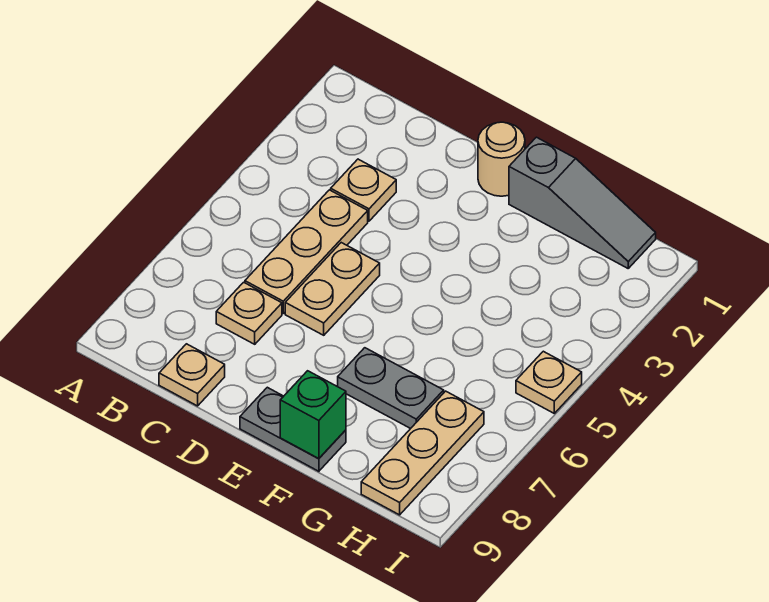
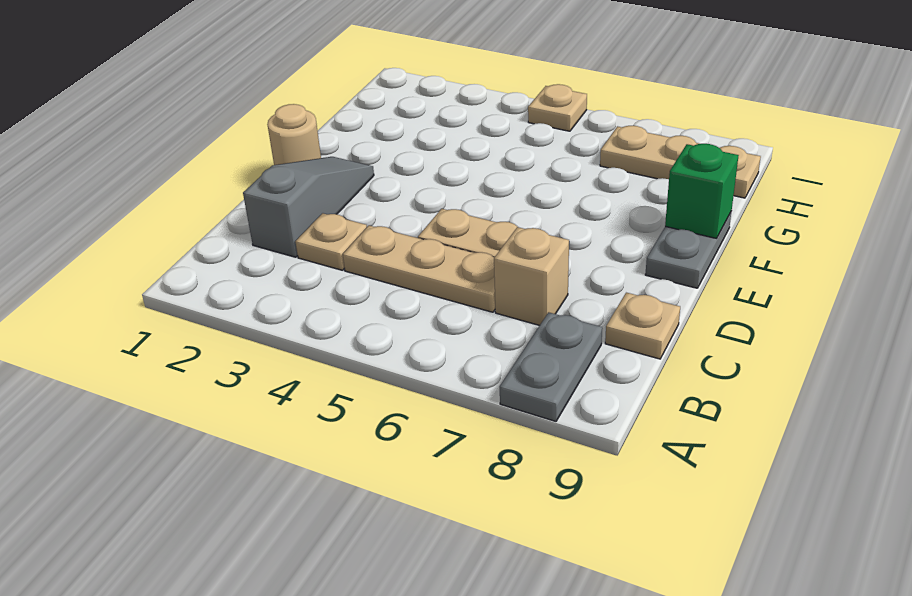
tan 1x1 plate [216,282,282,344] -> tan 1x1 brick [494,227,569,325]
grey 1x3 slope [509,137,656,268] -> grey 1x3 slope moved to [243,157,374,257]
grey 1x2 plate [338,348,444,429] -> grey 1x2 plate moved to [500,312,602,421]

